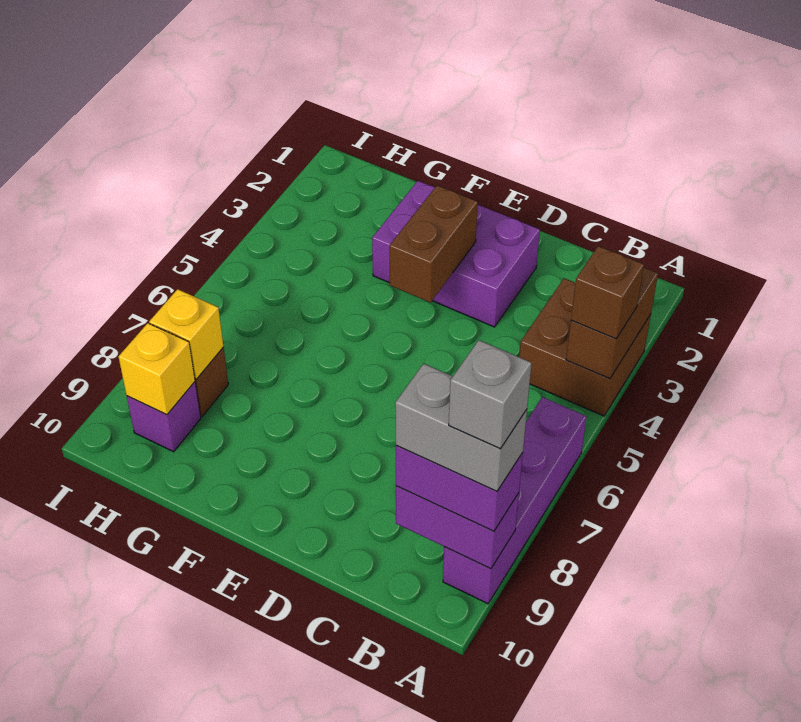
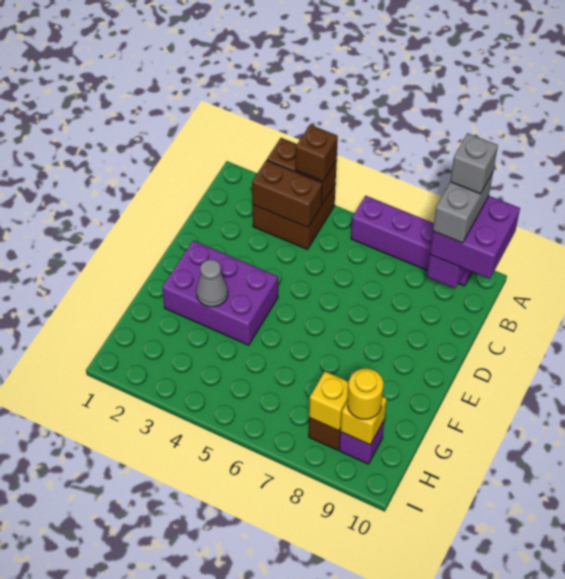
purple 1x2 brick [396,445,523,531] -> purple 2x2 brick [430,196,520,279]
purple 2x3 brick [372,181,540,327] -> purple 2x3 brick turned to [162,240,278,345]
brown 1x2 brick [390,186,478,303] -> brown 1x2 brick moved to [252,160,322,228]
none -> grey 1x1 cone [196,259,228,307]
none -> yellow 1x1 round brick [348,369,383,419]

